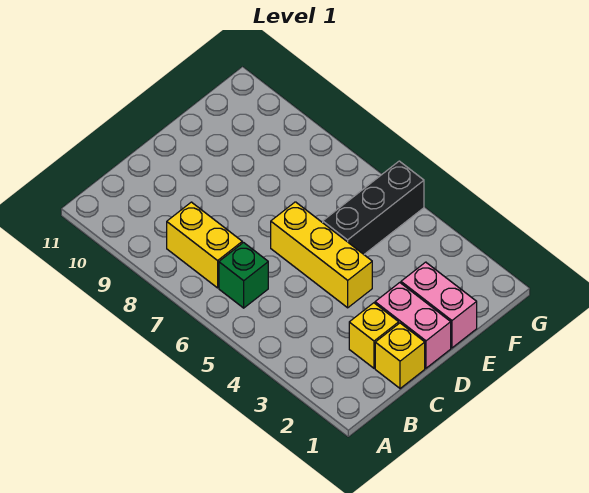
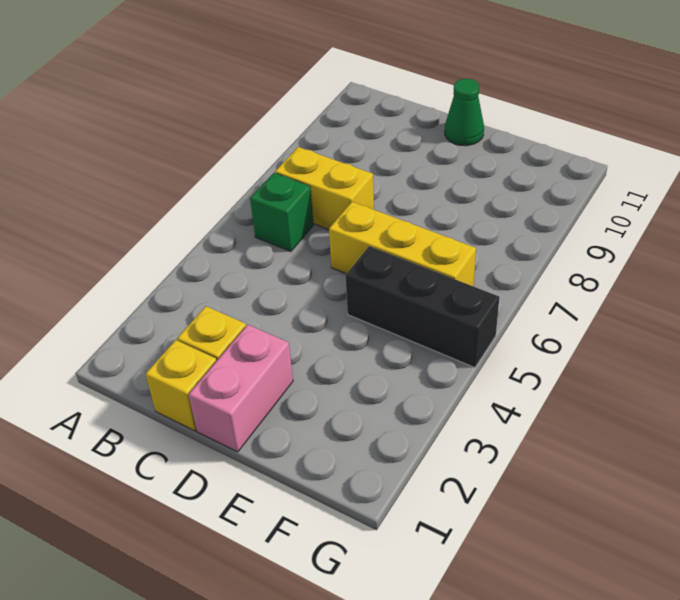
yellow 1x2 brick [167,202,242,288] -> yellow 1x2 brick turned to [275,147,374,230]
yellow 1x3 brick [271,202,372,308] -> yellow 1x3 brick turned to [329,202,476,286]
none -> green 1x1 cone [445,79,484,146]
pink 1x2 brick [401,262,477,348] -> none

